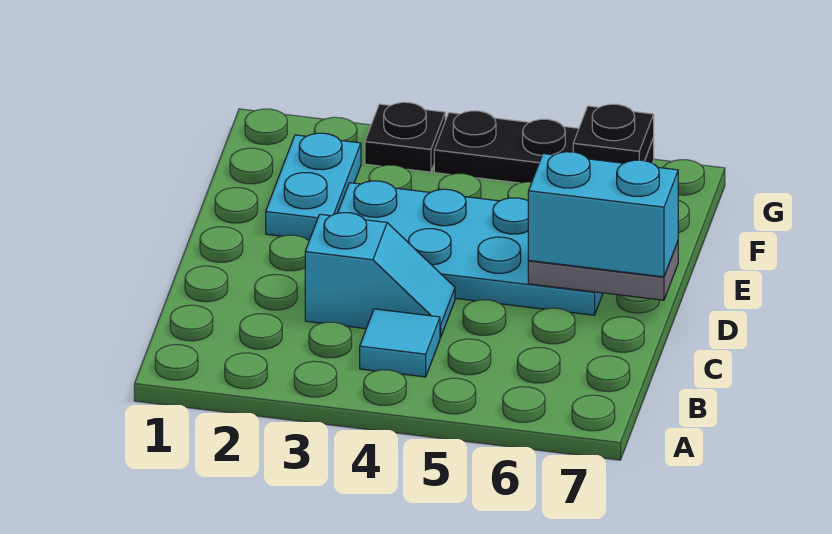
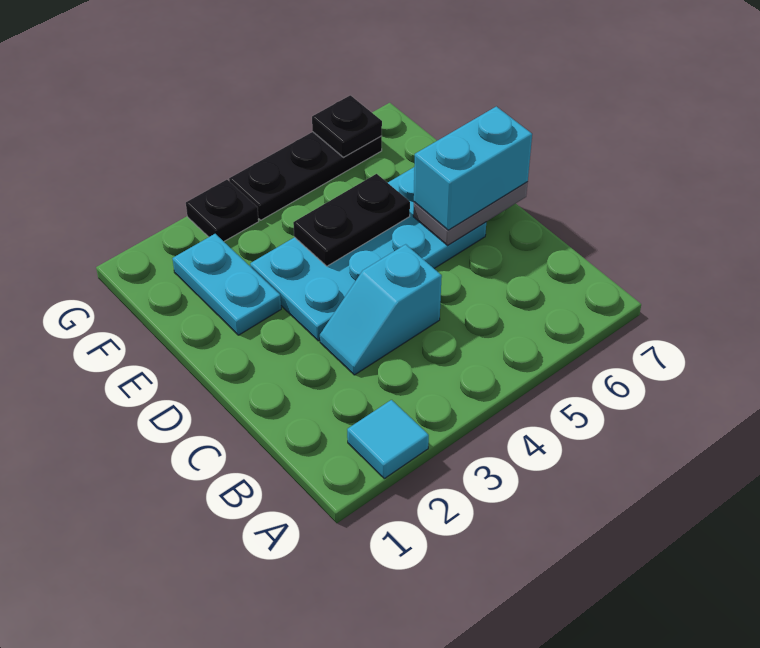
cyan 1x1 tile [360,309,440,377] -> cyan 1x1 tile moved to [347,400,429,479]
cyan 1x2 slope [305,213,455,338] -> cyan 1x2 slope turned to [320,244,442,375]
none -> black 1x2 plate [293,174,410,266]

